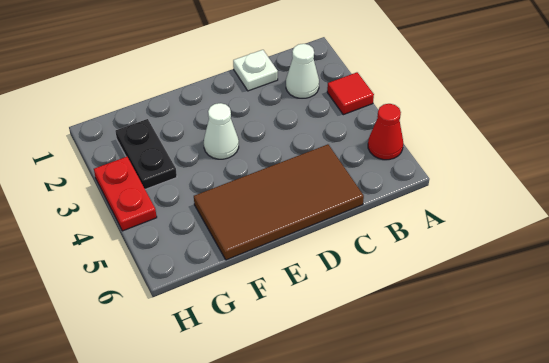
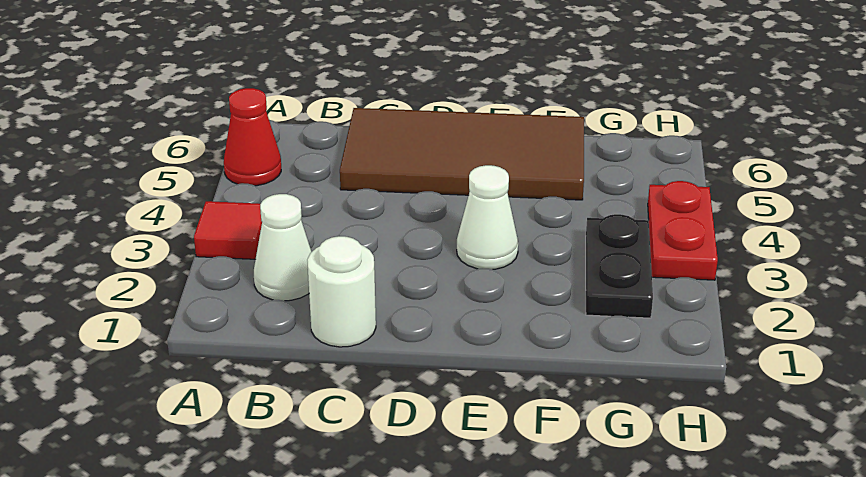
white 1x1 plate [233,50,278,91] -> white 1x1 round brick [307,236,376,347]

